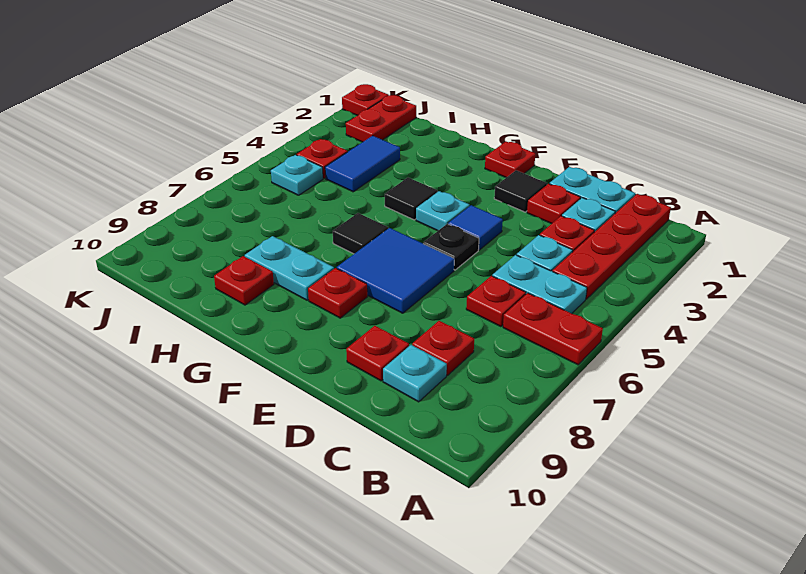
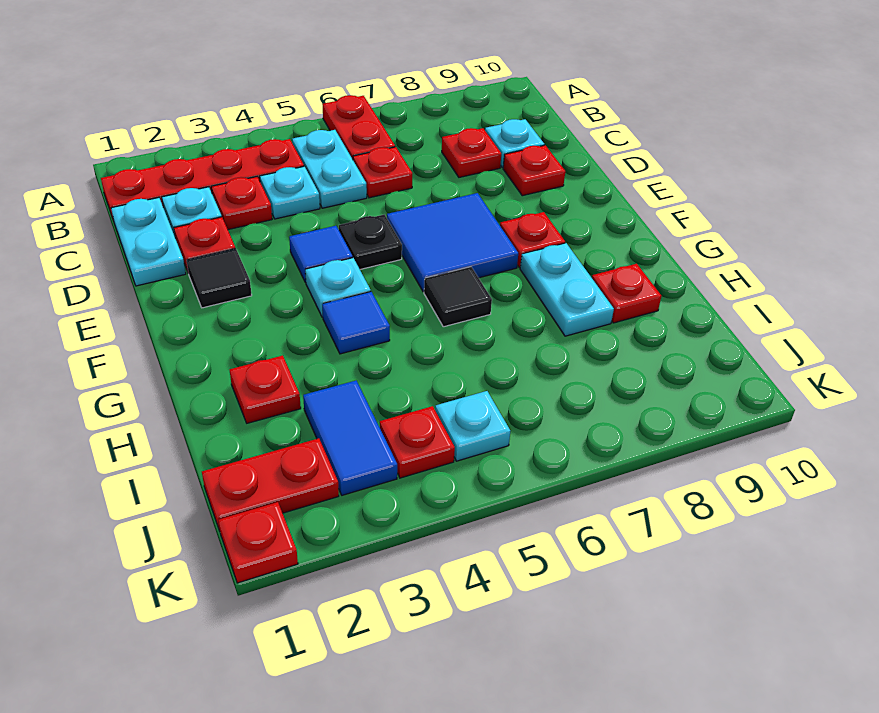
red 1x1 plate [485,142,535,178] -> red 1x1 plate moved to [230,356,301,423]
black 1x1 tile [385,178,437,220] -> blue 1x1 tile [322,292,390,354]
blue 1x2 tile [325,136,400,192] -> blue 1x2 tile turned to [303,381,397,495]

